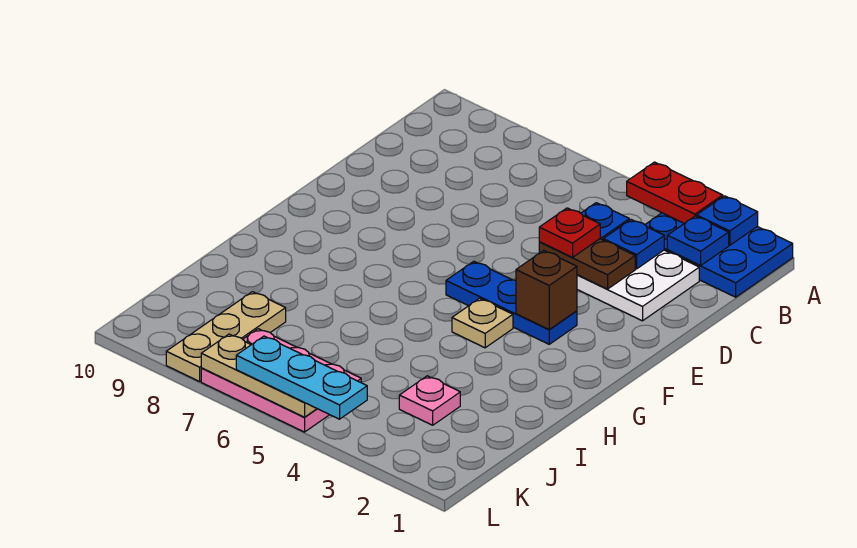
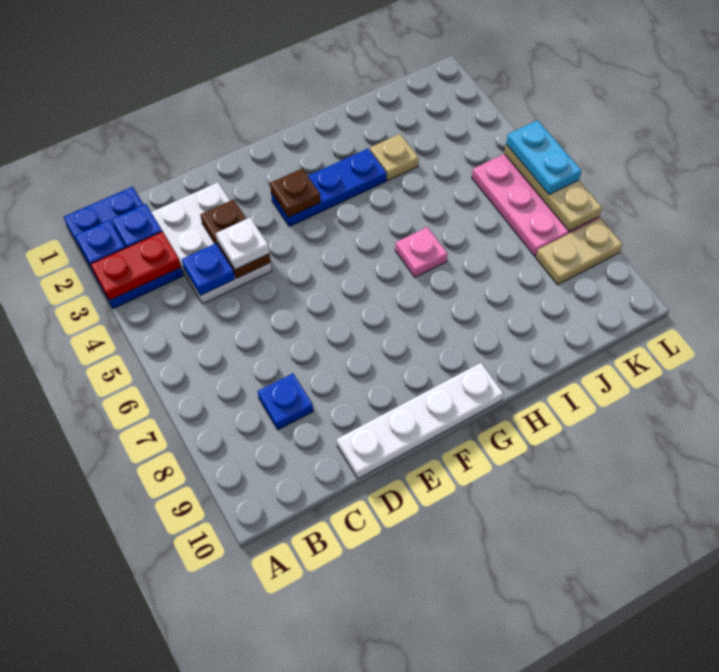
red 1x2 plate [627,162,723,223] -> red 1x2 plate turned to [91,231,181,301]
blue 1x1 plate [603,220,664,269] -> blue 1x1 plate moved to [258,373,313,430]
red 1x1 plate [539,208,600,257] -> white 1x1 plate [216,218,269,270]
none -> white 1x4 plate [337,363,503,479]
blue 1x3 plate [446,261,577,344] -> blue 1x3 plate turned to [271,149,386,227]
brown 1x1 brick [516,250,577,330] -> brown 1x1 plate [270,169,321,218]
tan 1x1 plate [452,298,513,348] -> tan 1x1 plate moved to [370,134,419,180]
pink 1x1 plate [399,376,460,425] -> pink 1x1 plate moved to [395,227,447,277]
tan 1x3 plate [166,292,286,381] -> tan 1x2 plate [536,218,623,285]
cyan 1x3 plate [236,336,367,419] -> cyan 1x2 plate [506,120,582,195]

